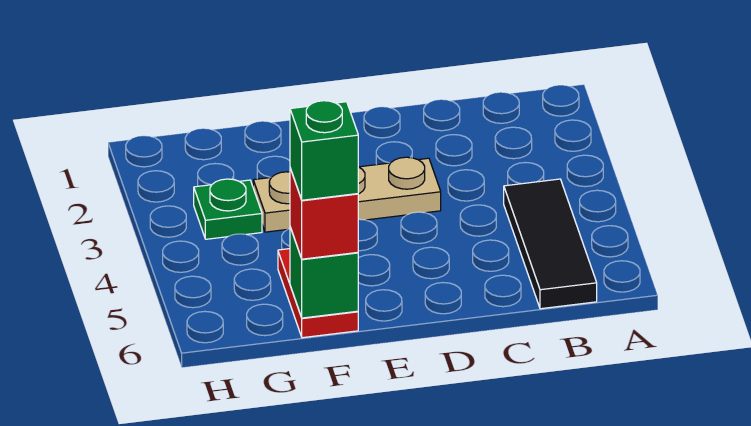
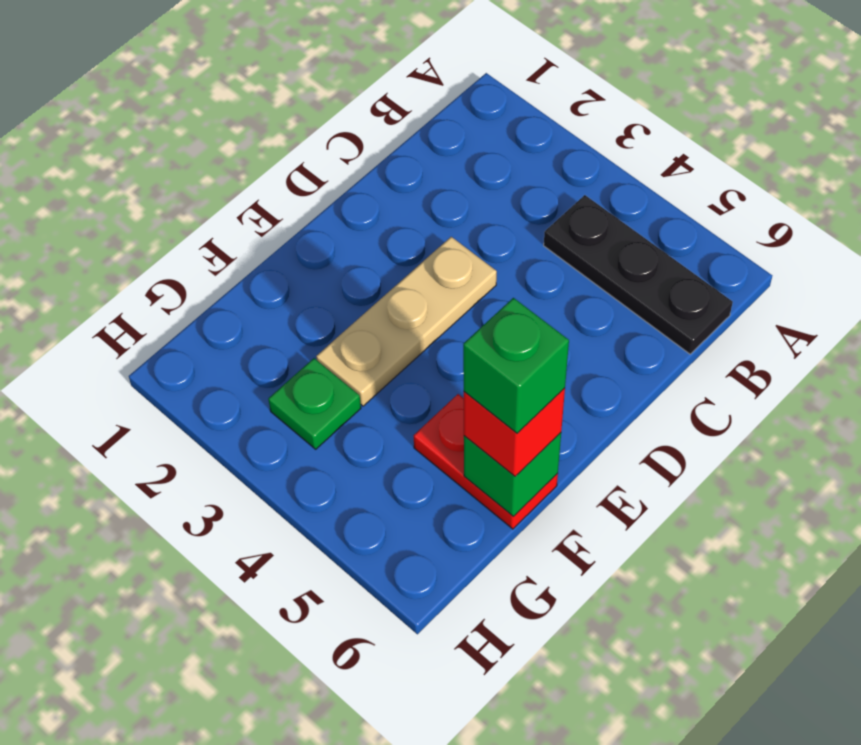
black 1x3 tile [504,179,597,309] -> black 1x3 plate [544,195,733,354]

